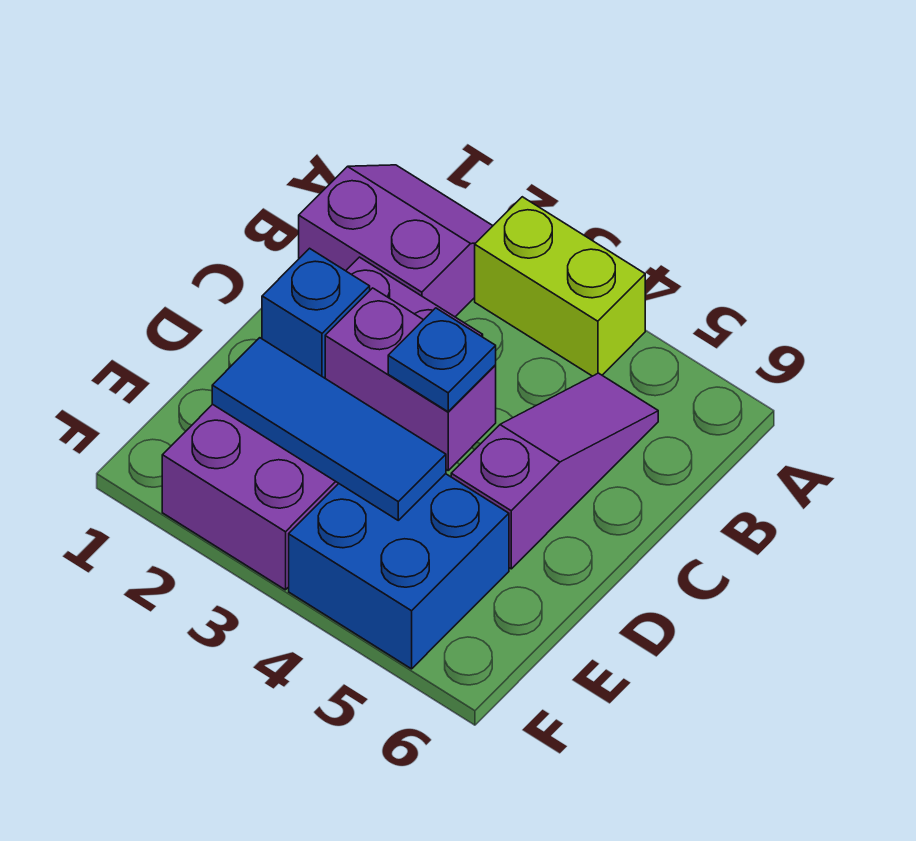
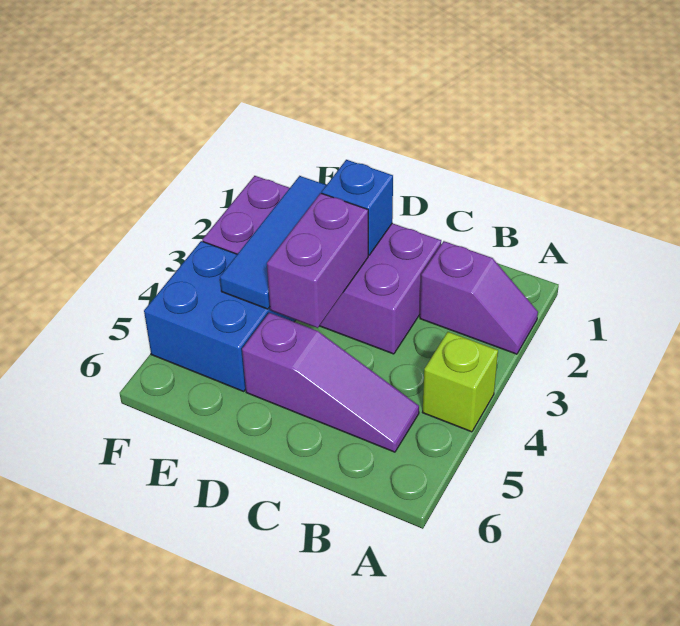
purple 2x2 slope [299,165,493,317] -> purple 1x2 slope [420,241,538,354]
lime 1x2 brick [475,197,645,376] -> lime 1x1 brick [422,332,498,432]
blue 1x1 plate [388,308,496,412] -> none

